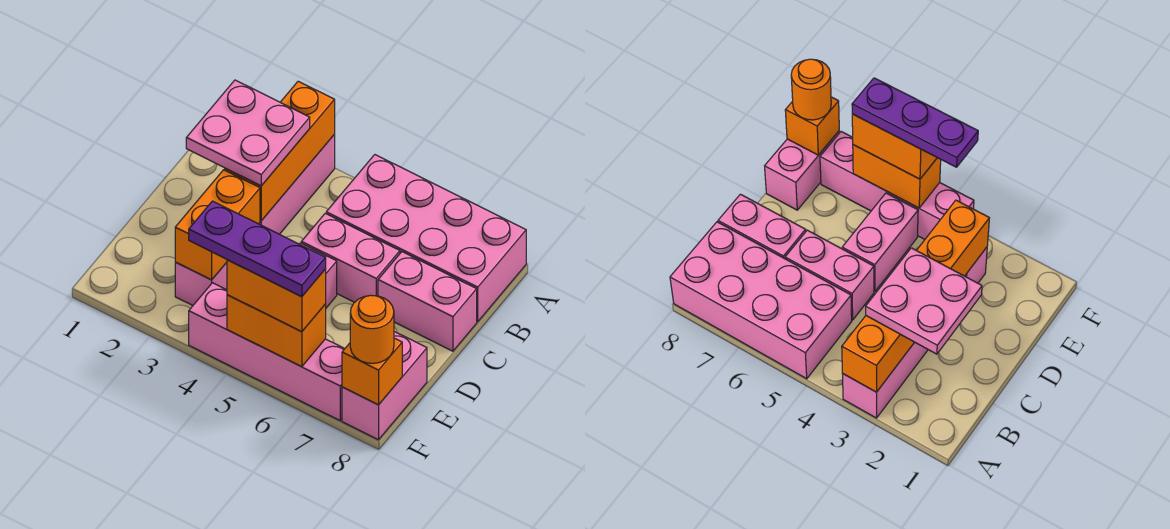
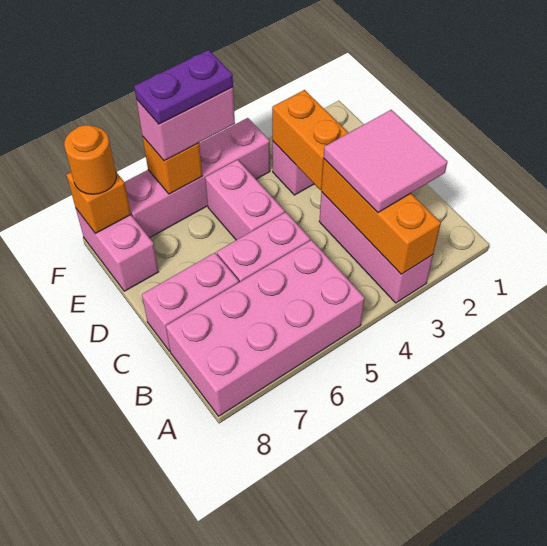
pink 2x2 plate [186,80,310,186] -> pink 2x2 tile [324,110,447,212]
purple 1x3 plate [189,201,326,297] -> purple 1x2 plate [134,50,233,124]
orange 1x2 brick [227,295,326,367] -> orange 1x1 brick [142,136,202,194]
orange 1x2 brick [227,260,326,332] -> pink 1x2 brick [136,87,235,161]

